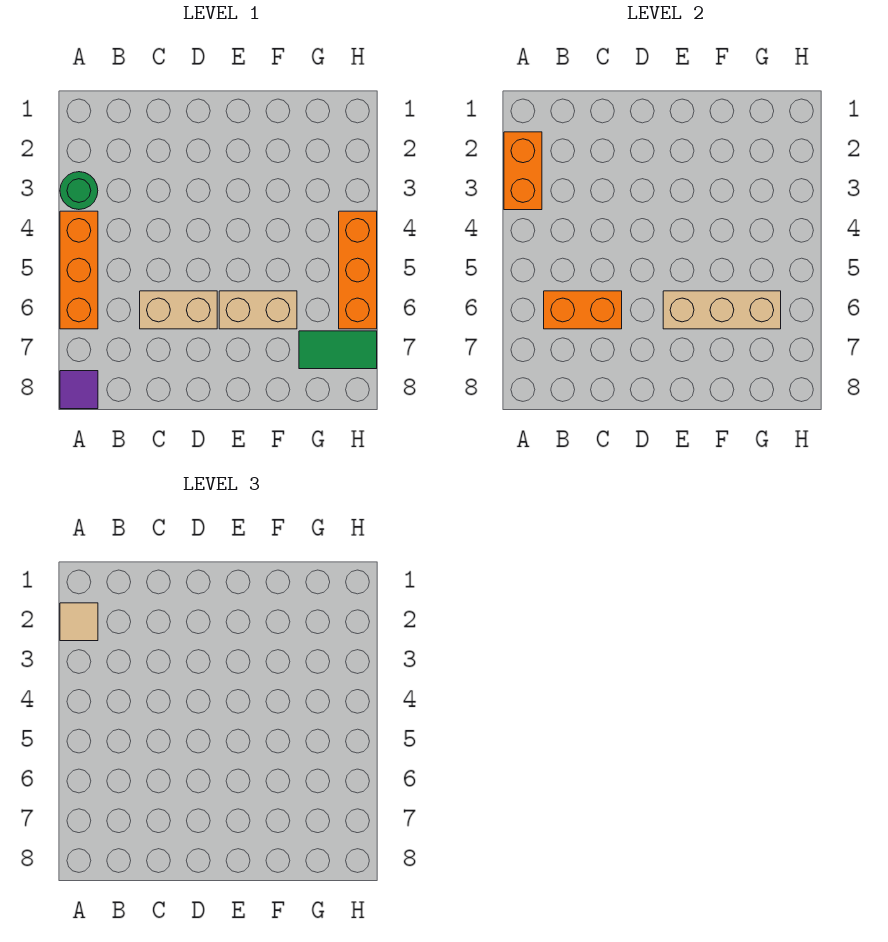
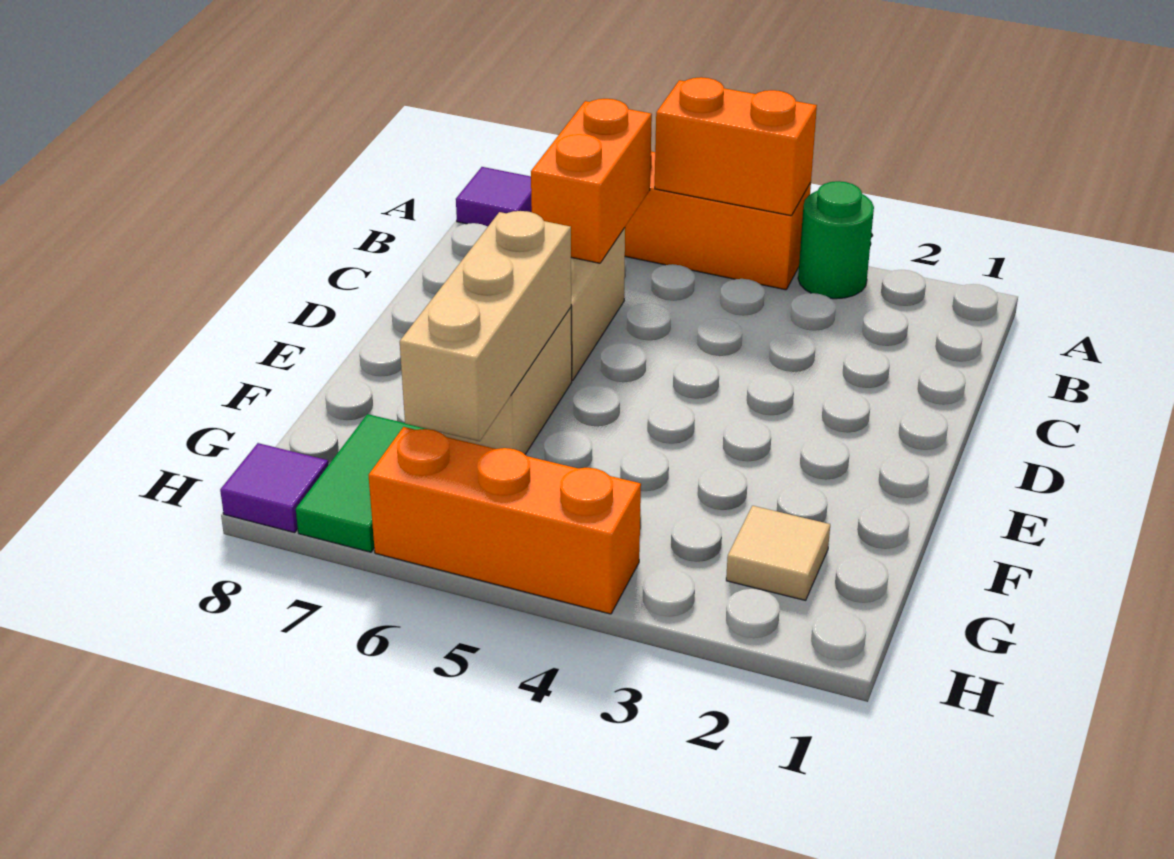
orange 1x2 brick [504,132,542,210] -> orange 1x2 brick moved to [655,77,817,216]
tan 1x1 tile [60,603,98,641] -> tan 1x1 tile moved to [726,506,830,600]
none -> purple 1x1 tile [220,443,328,533]

